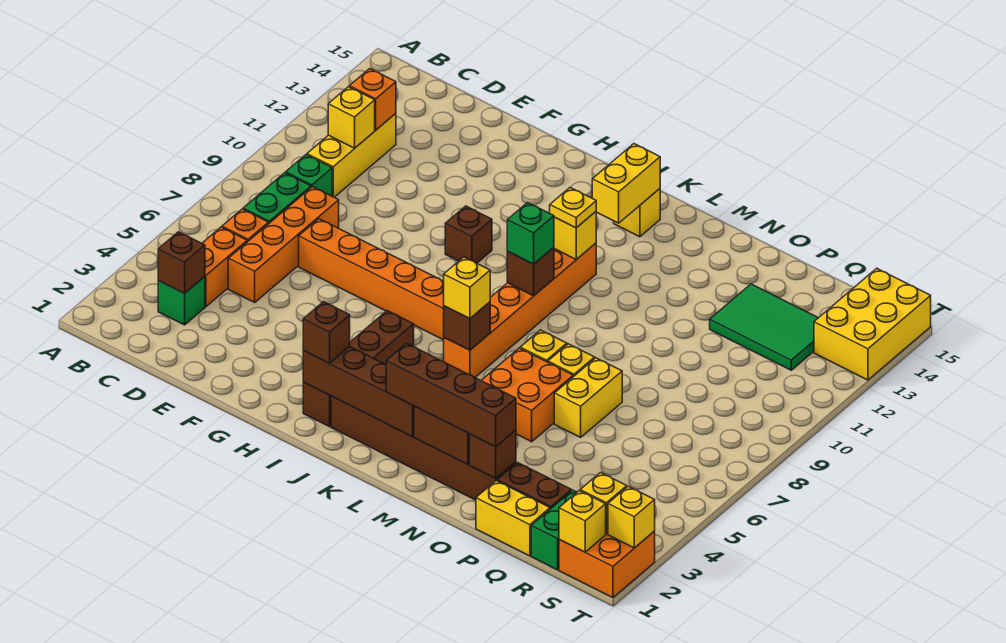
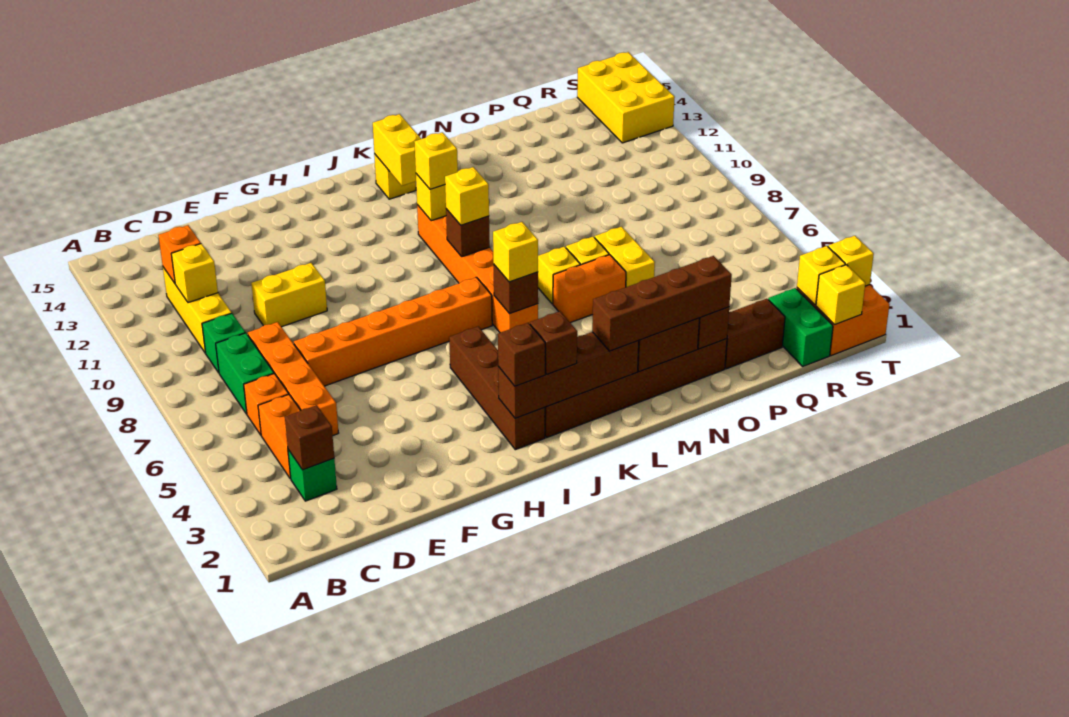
brown 1x1 brick [445,206,492,263] -> brown 1x1 brick moved to [530,311,577,374]
green 1x1 brick [507,203,554,264] -> yellow 1x1 brick [445,167,489,225]
yellow 1x1 plate [550,188,596,228] -> yellow 1x1 brick [415,132,458,189]
orange 2x2 brick [481,348,573,442] -> orange 1x2 brick [553,255,626,323]
yellow 1x2 brick [476,481,550,556] -> yellow 1x2 brick moved to [251,263,327,327]
green 2x3 tile [710,284,818,370] -> none

